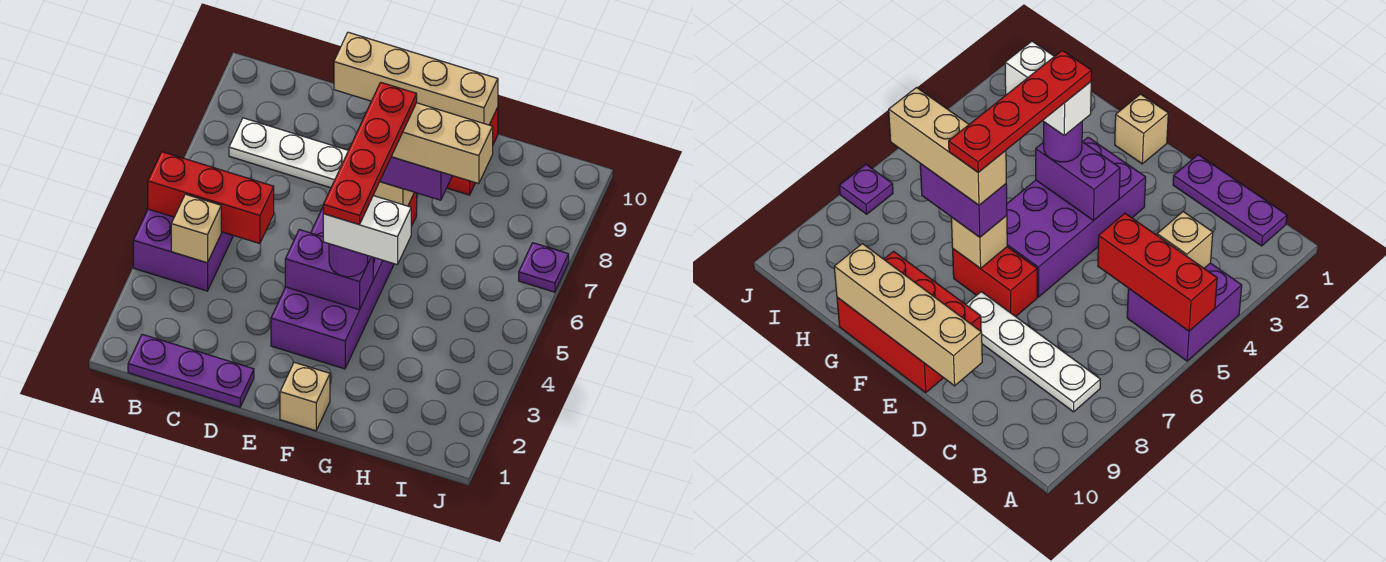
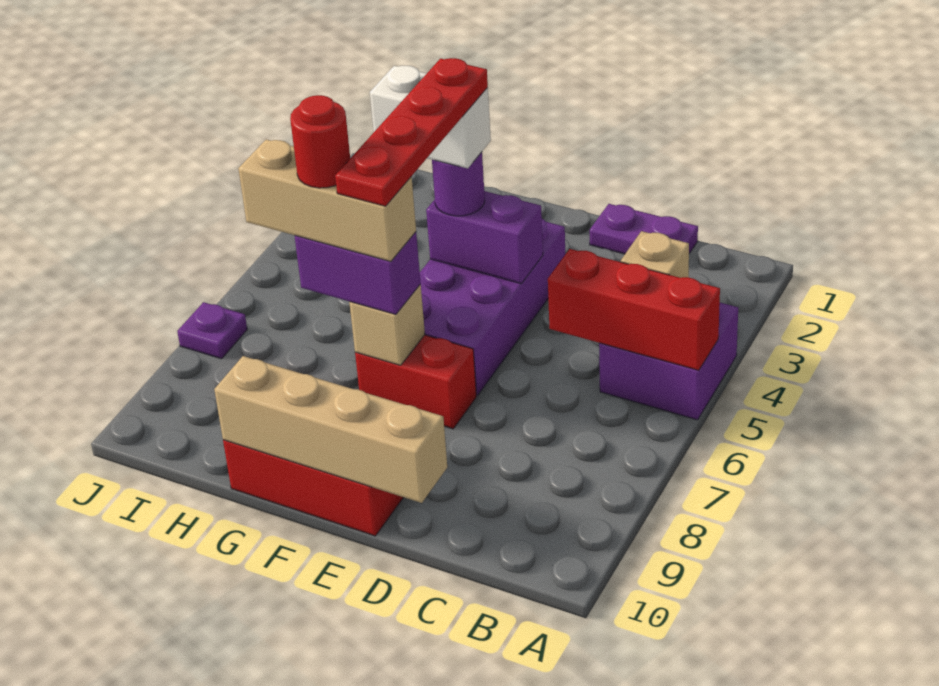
purple 1x3 plate [128,334,254,407] -> purple 1x2 plate [590,204,698,254]
white 1x4 plate [229,118,348,188] -> none
tan 1x1 brick [280,362,330,431] -> none
none -> red 1x1 round brick [290,95,350,188]

